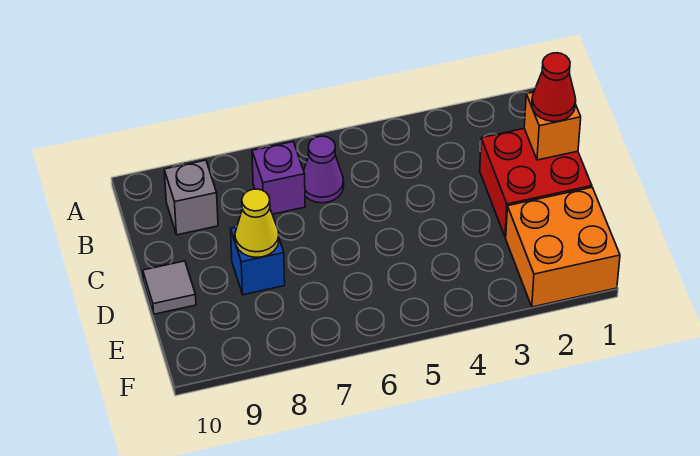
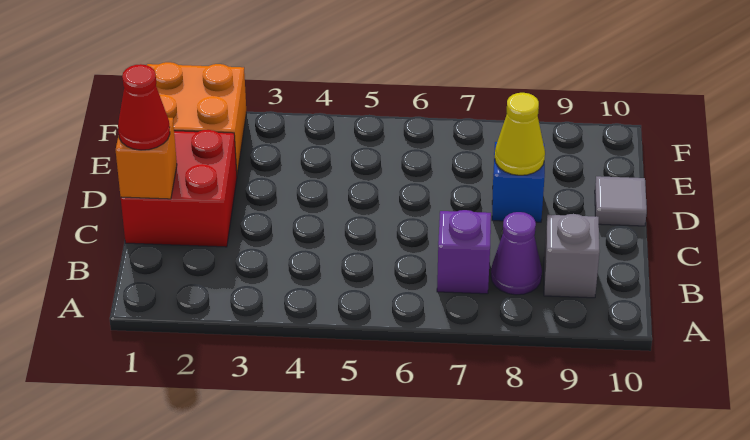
purple 1x1 cone [304,136,344,203] -> purple 1x1 cone moved to [491,212,542,295]

